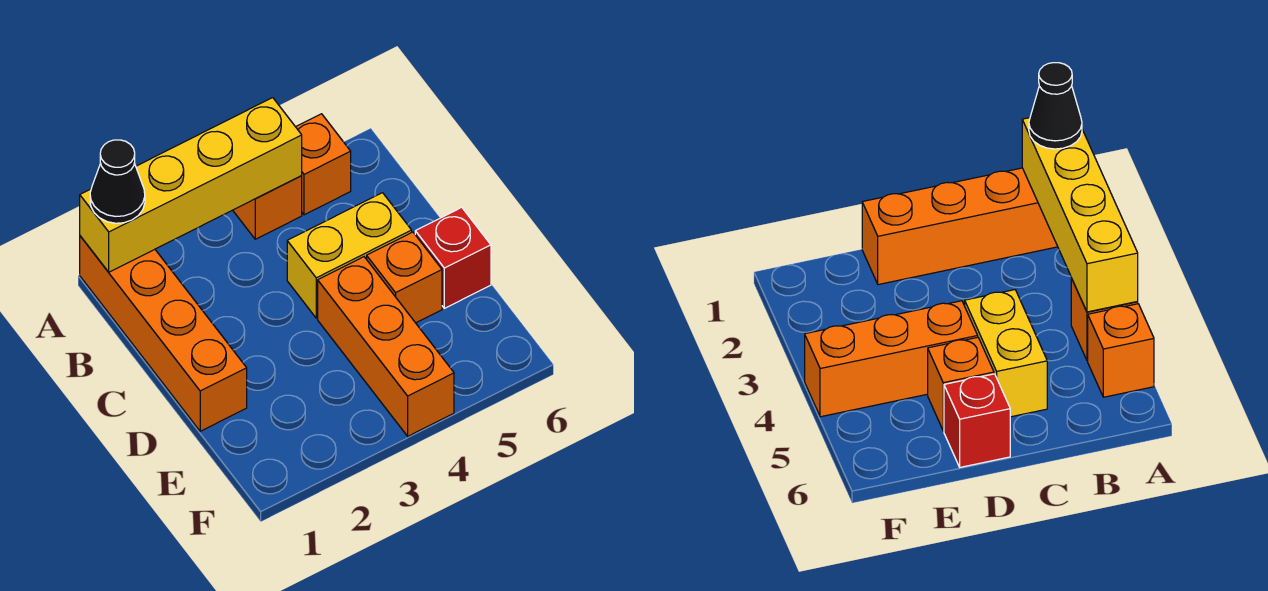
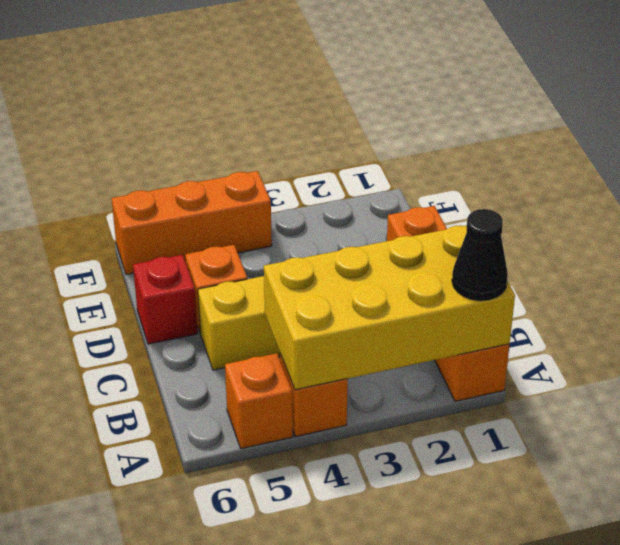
yellow 1x4 brick [80,98,302,272] -> yellow 2x4 brick [264,225,515,390]
orange 1x3 brick [318,257,454,436] -> orange 1x3 brick turned to [111,171,272,275]

